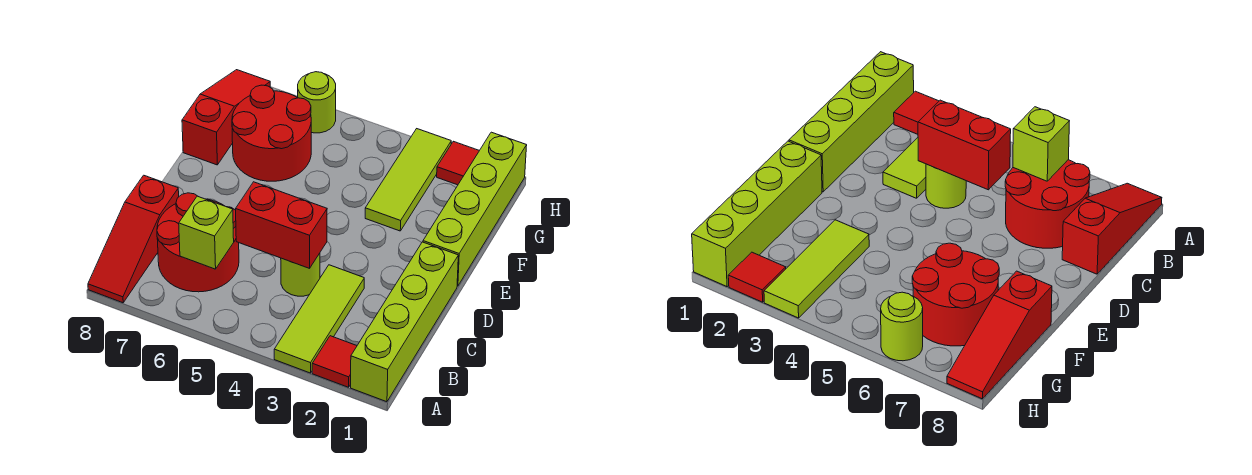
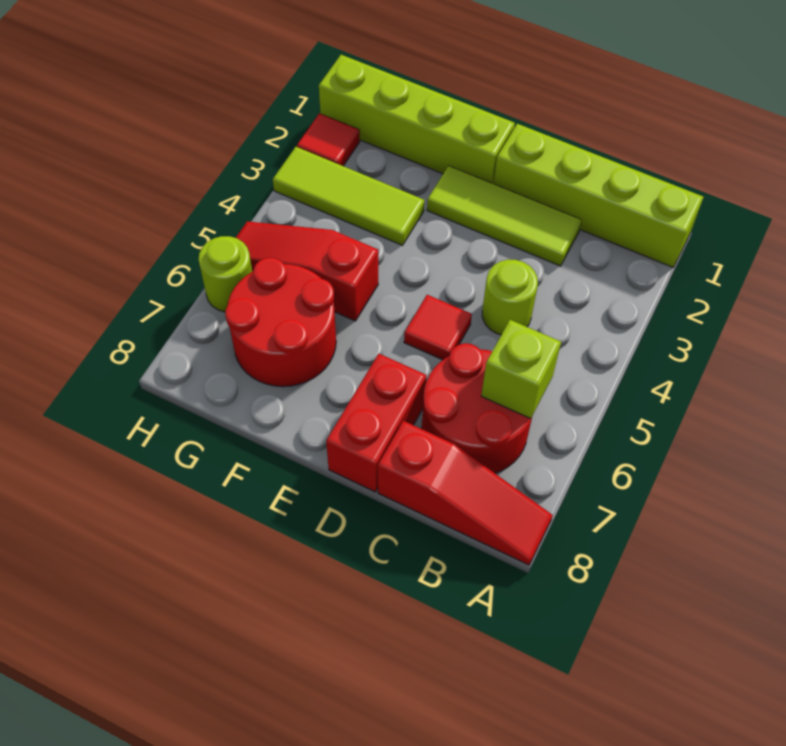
red 1x1 tile [312,336,357,387] -> red 1x1 tile moved to [404,295,472,360]
lime 1x3 tile [274,265,364,373] -> lime 1x3 tile moved to [427,166,582,266]
red 1x2 brick [236,182,327,268] -> red 1x2 brick moved to [326,354,426,492]
red 1x3 slope [182,70,270,165] -> red 1x3 slope moved to [236,221,378,321]

